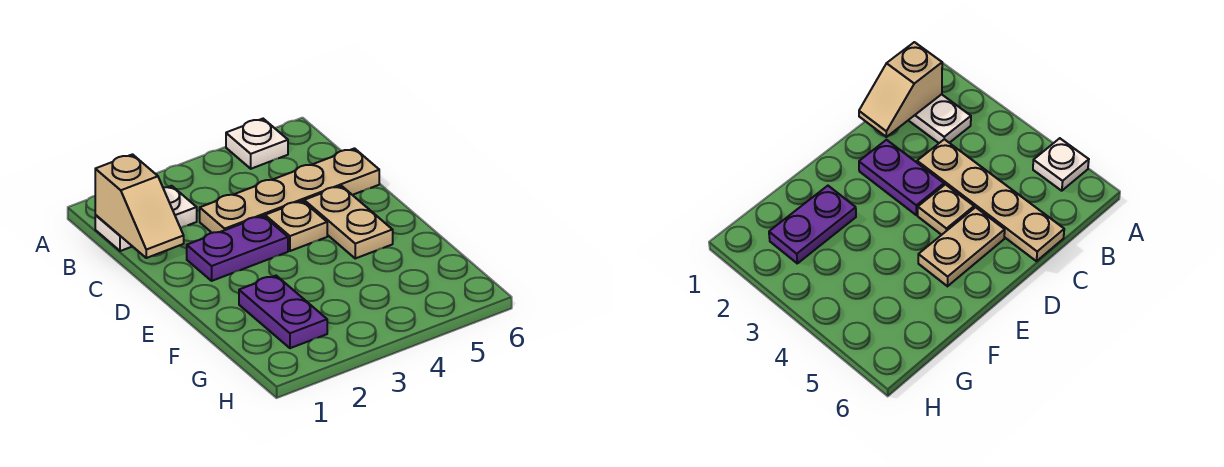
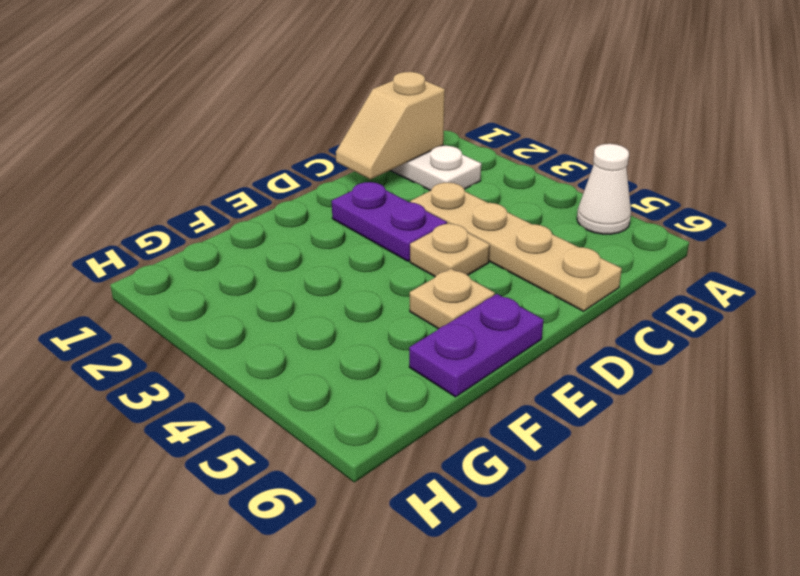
white 1x1 plate [226,119,288,169] -> white 1x1 cone [577,144,631,234]
tan 1x2 plate [304,186,393,258] -> tan 1x1 plate [410,269,495,329]
purple 1x2 plate [239,276,327,348] -> purple 1x2 plate moved to [409,294,543,397]

